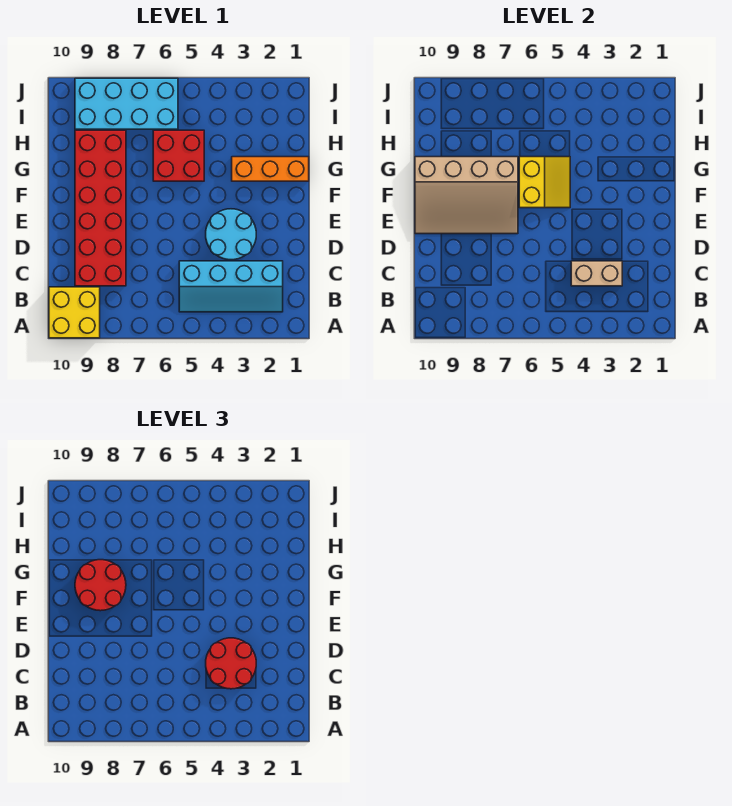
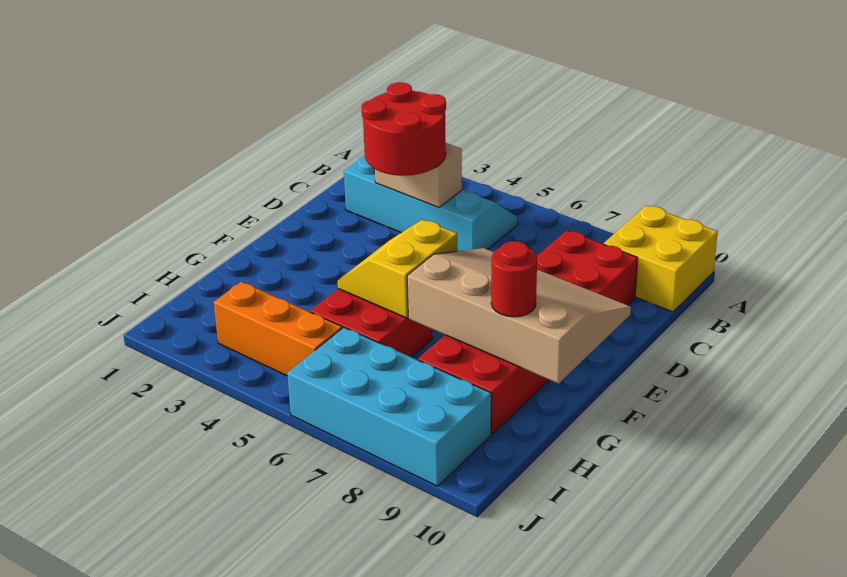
cyan 2x2 round brick [206,209,256,260] -> none
red 2x2 round brick [75,560,126,611] -> red 1x1 round brick [491,241,537,317]
orange 1x3 brick [232,157,309,181] -> orange 1x3 brick moved to [214,282,342,376]

